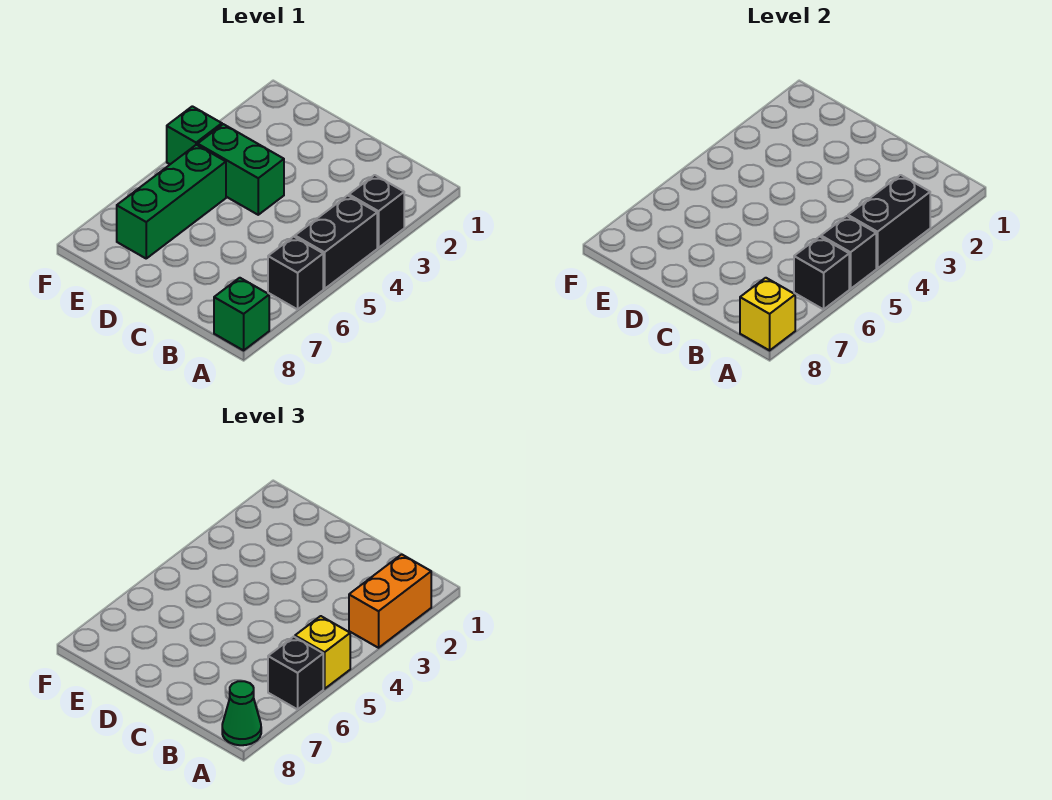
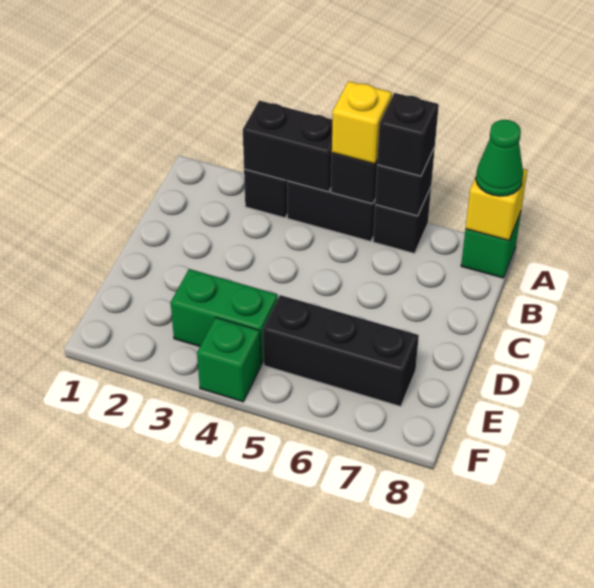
orange 1x2 brick [349,554,431,648] -> none
green 1x2 brick [198,124,284,215] -> green 1x2 brick turned to [171,269,278,365]
green 1x3 brick [117,145,226,258] -> black 1x3 brick [263,295,419,407]

